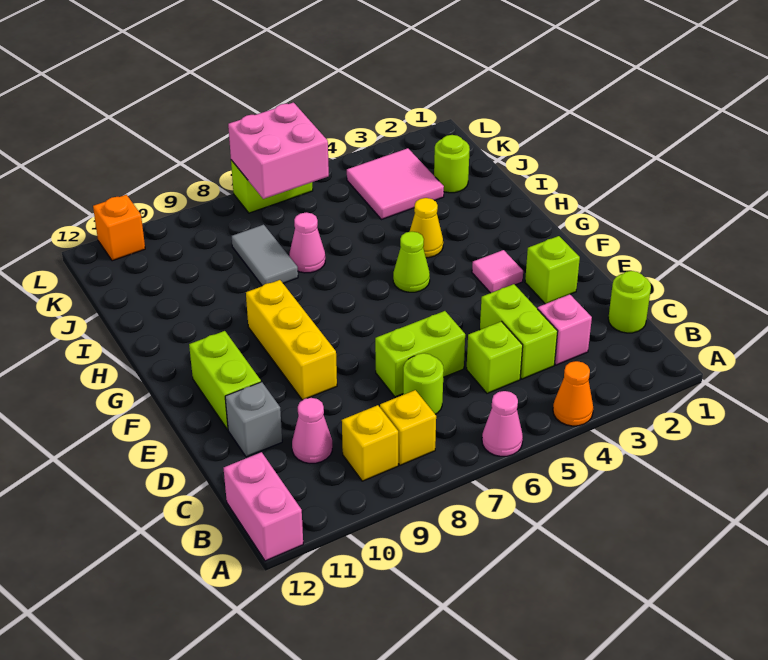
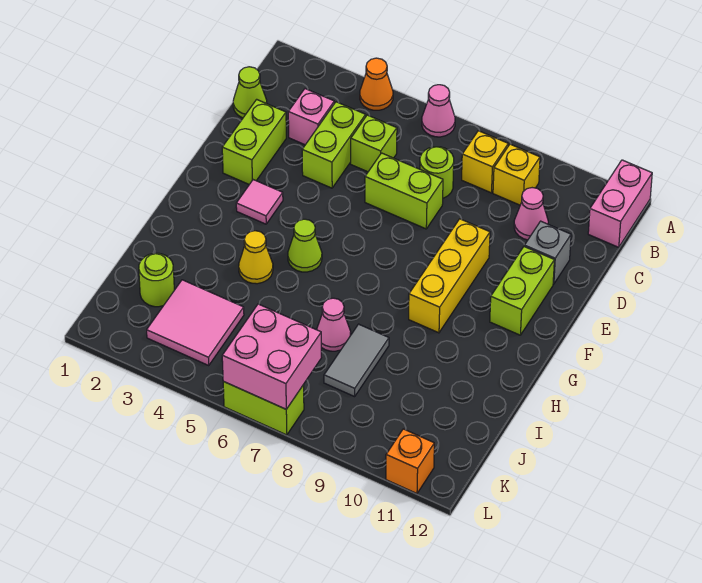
lime 1x1 round brick [608,271,651,333] -> lime 1x1 cone [233,67,267,118]
lime 1x1 brick [525,236,580,304] -> lime 1x2 brick [222,99,286,184]

